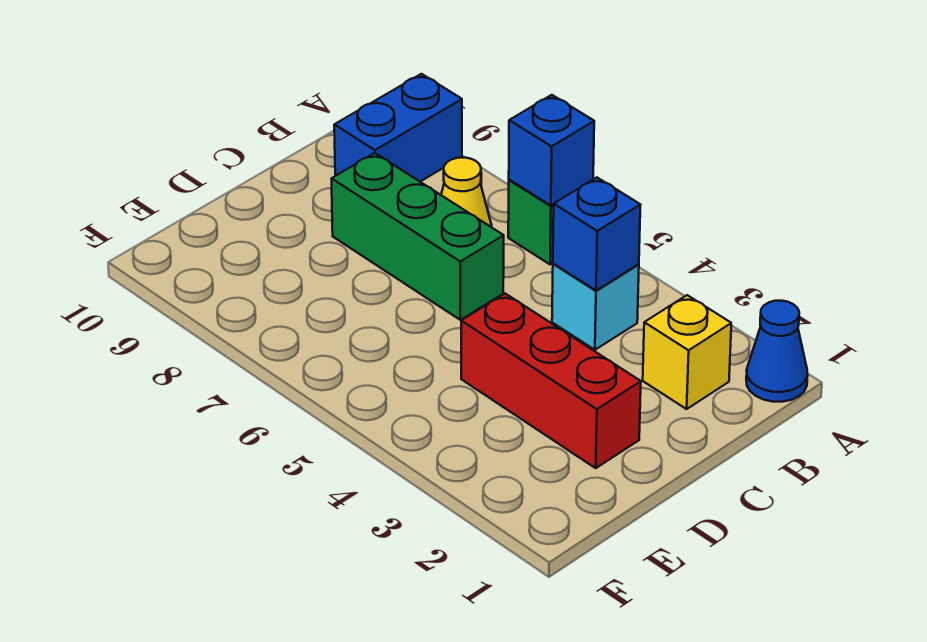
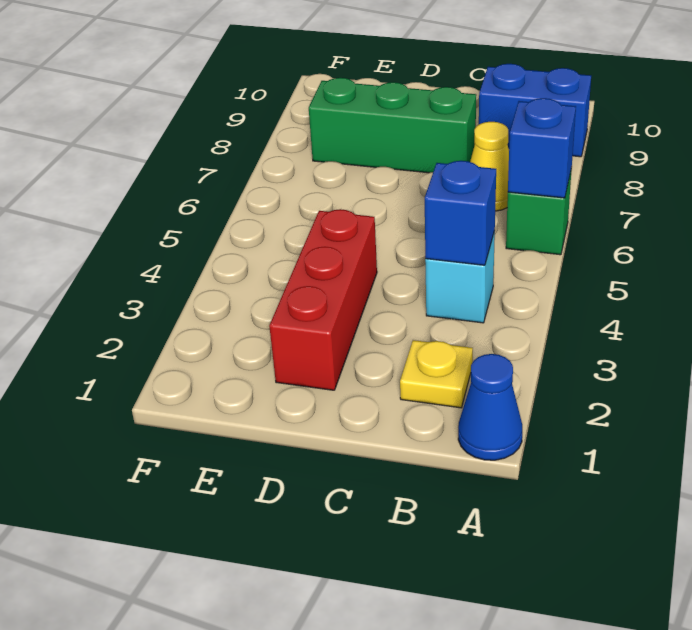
yellow 1x1 brick [643,295,731,409] -> yellow 1x1 plate [400,340,473,408]
green 1x3 brick [332,153,504,320] -> green 1x3 brick turned to [309,78,476,173]

